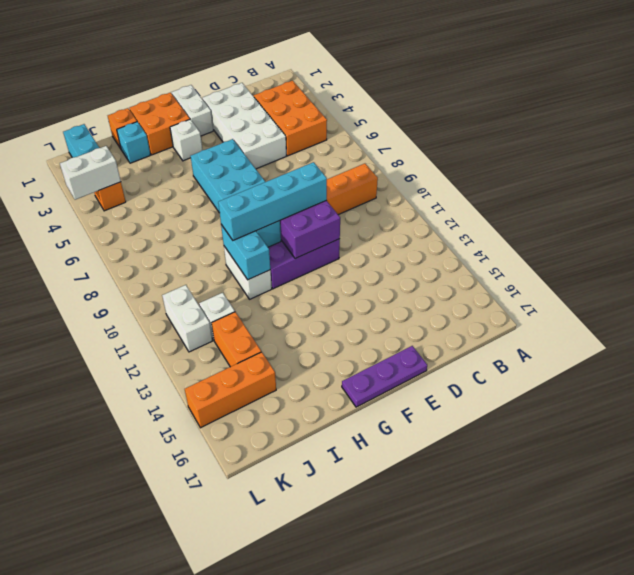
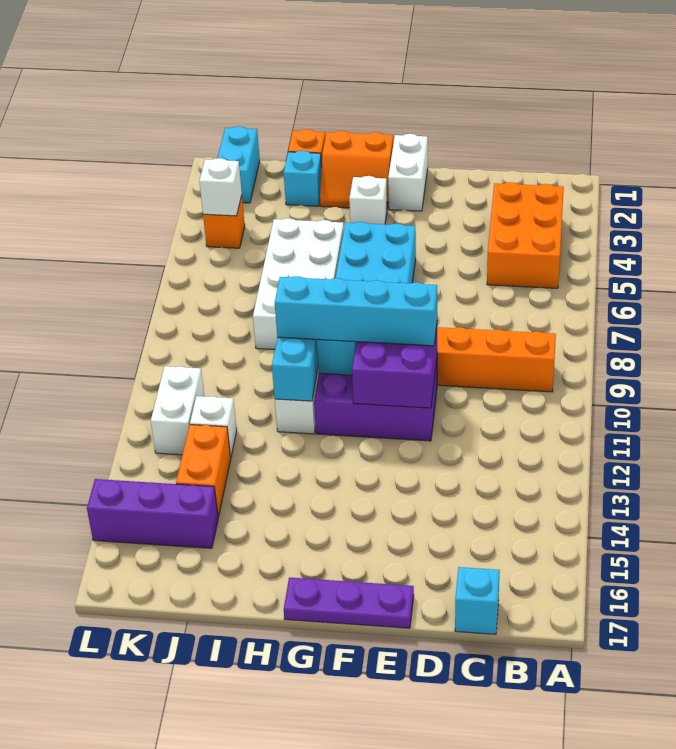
none -> cyan 1x1 brick [455,567,500,634]
white 2x4 brick [202,83,286,169] -> white 2x4 brick moved to [253,218,344,350]
orange 2x2 brick [129,93,190,155] -> orange 2x2 slope [320,131,393,208]
orange 1x3 brick [185,352,276,428] -> purple 1x3 brick [87,479,218,548]
white 1x2 brick [60,146,121,200] -> white 1x1 brick [199,158,242,216]

